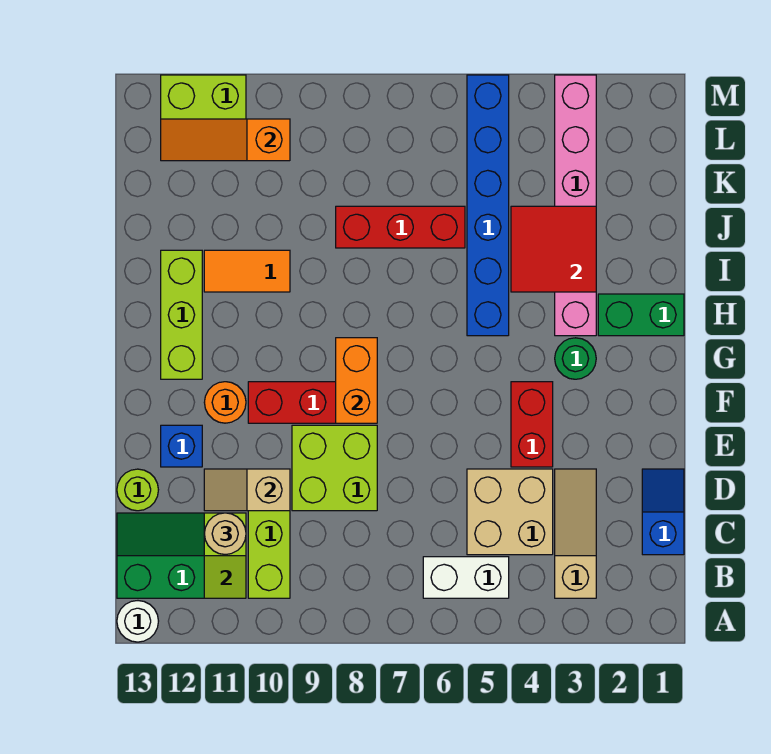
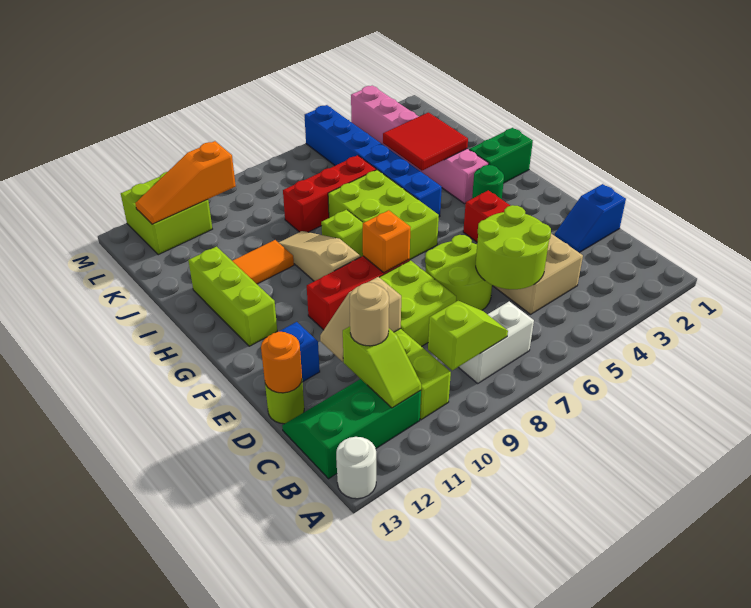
tan 1x3 slope [555,469,596,598] -> tan 1x3 slope moved to [278,231,361,281]
white 1x2 brick [423,557,509,598] -> white 1x2 brick moved to [459,301,534,383]
none -> lime 1x2 slope [428,301,508,370]
blue 1x2 slope [642,469,684,555] -> blue 1x2 slope turned to [555,184,626,253]
none -> lime 2x2 round brick [476,205,551,289]
none -> lime 2x2 round brick [425,235,492,310]
orange 1x2 brick [336,338,377,423] -> orange 1x1 brick [363,210,411,273]
orange 1x1 round brick [204,382,246,423] -> orange 1x1 round brick moved to [261,332,302,393]
none -> lime 2x3 brick [328,170,439,259]
none -> lime 1x1 brick [321,210,363,257]

